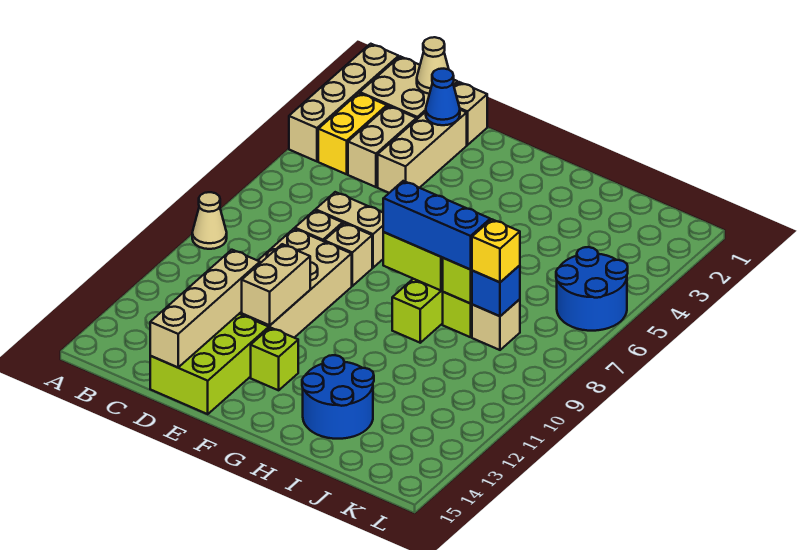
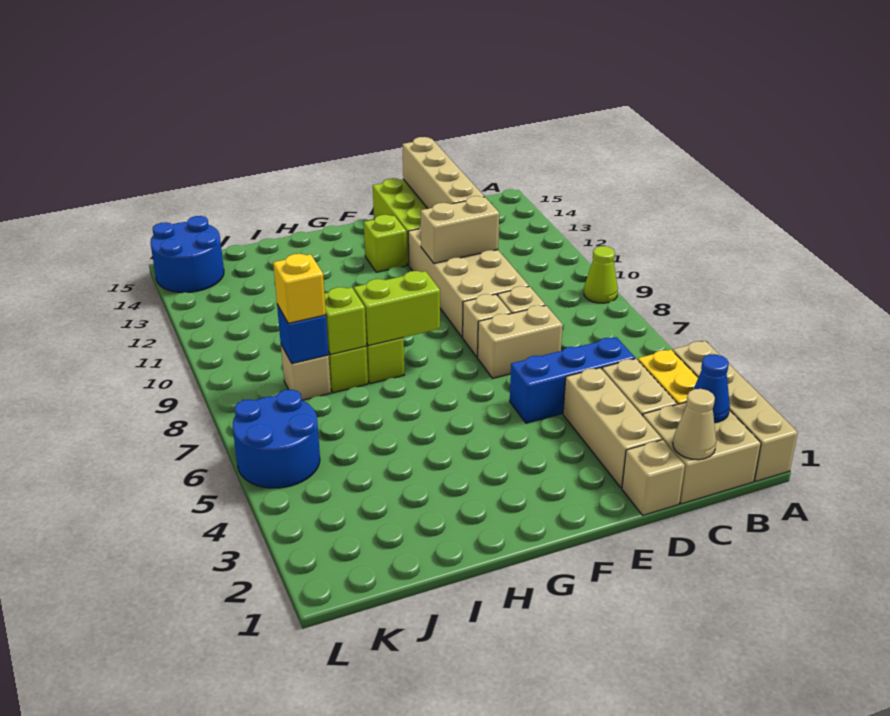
tan 1x1 cone [192,192,227,249] -> lime 1x1 cone [584,246,618,303]
blue 1x1 cone [426,69,460,125] -> blue 1x1 cone moved to [694,354,730,423]
tan 1x2 brick [242,244,310,325] -> tan 1x2 brick turned to [421,196,499,263]
blue 1x3 brick [383,181,490,270] -> blue 1x3 brick moved to [510,337,635,423]
blue 2x2 round brick [302,355,374,439] -> blue 2x2 round brick moved to [150,216,224,293]

